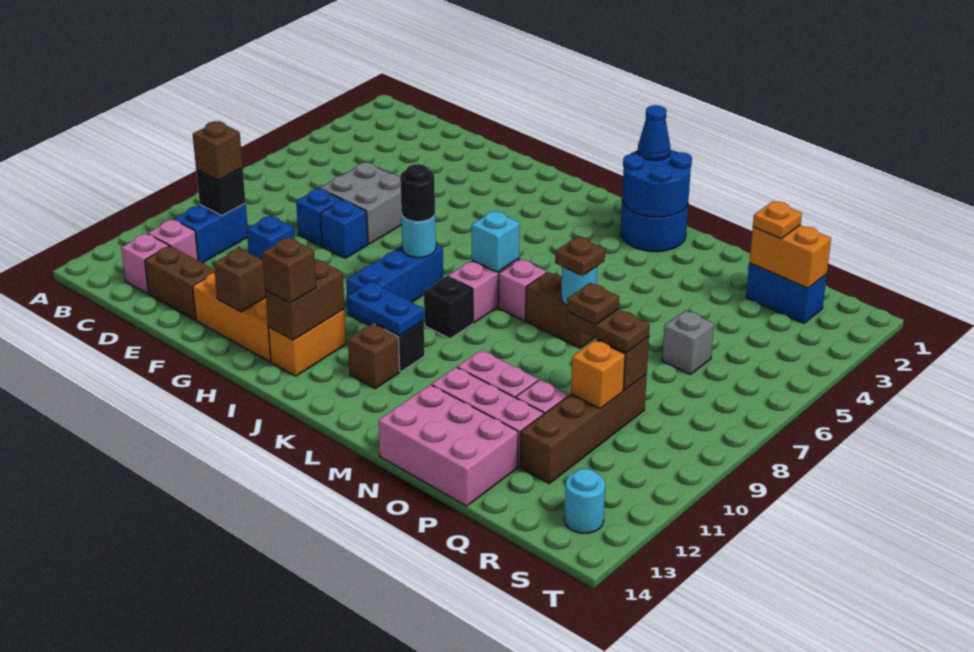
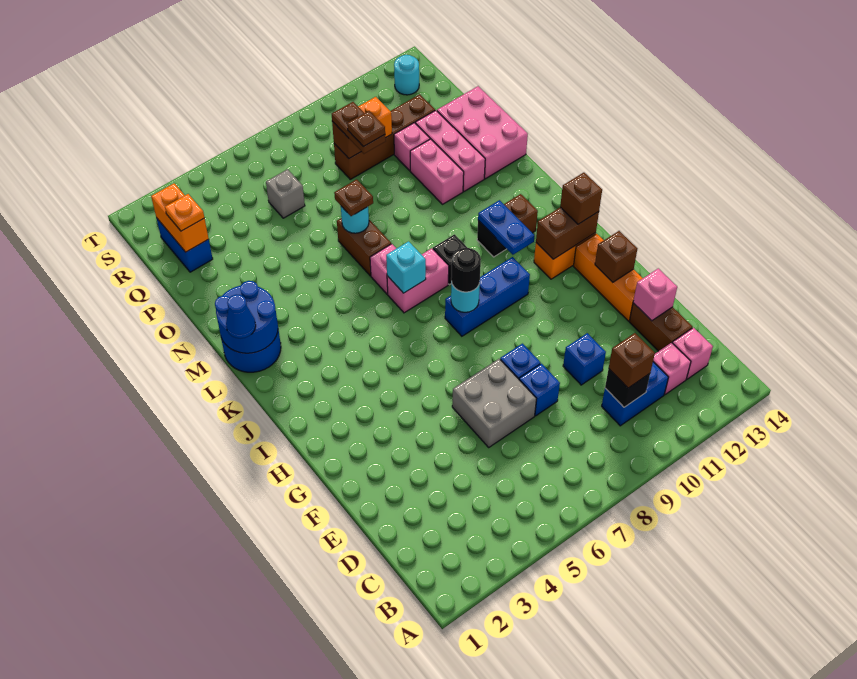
none -> pink 1x1 brick [633,268,677,321]

